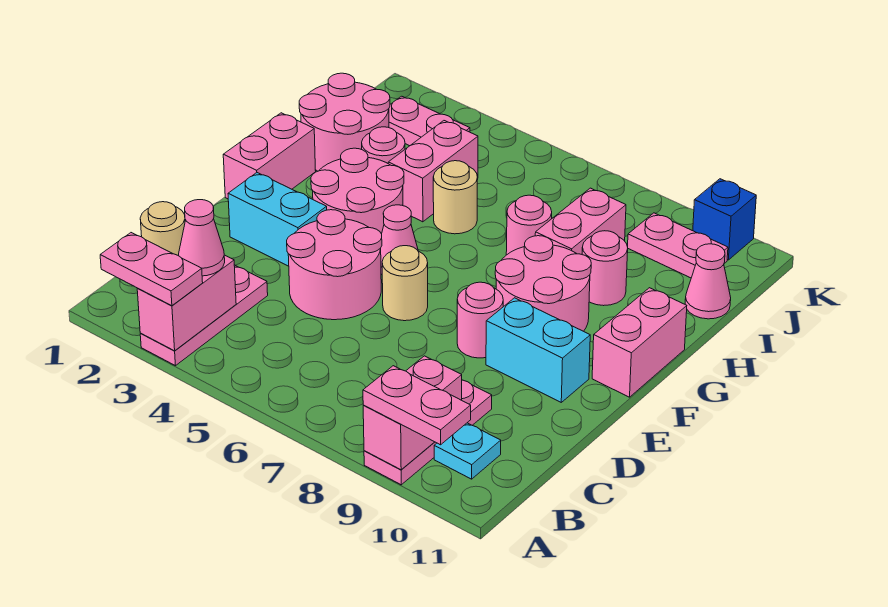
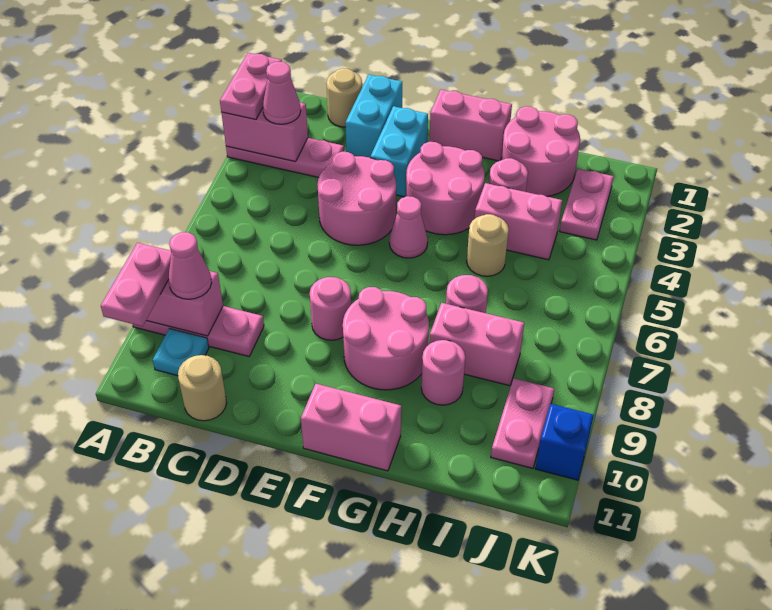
tan 1x1 round brick [382,246,428,321] -> tan 1x1 round brick moved to [178,355,227,421]
cyan 1x2 brick [486,298,590,402] -> cyan 1x2 brick moved to [345,75,402,158]
pink 1x1 cone [685,244,731,319] -> pink 1x1 cone moved to [169,232,212,299]

